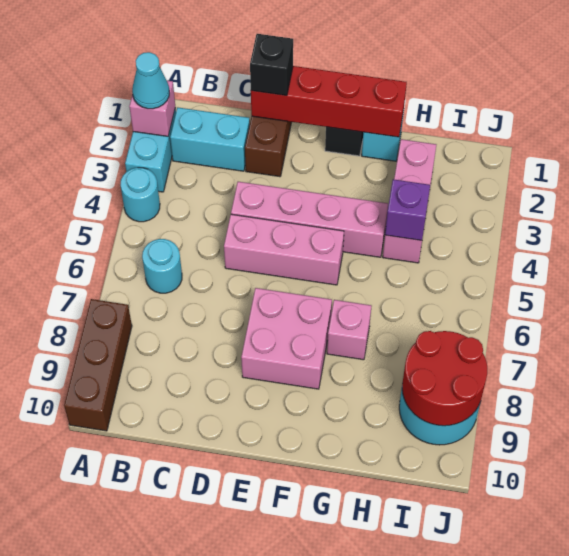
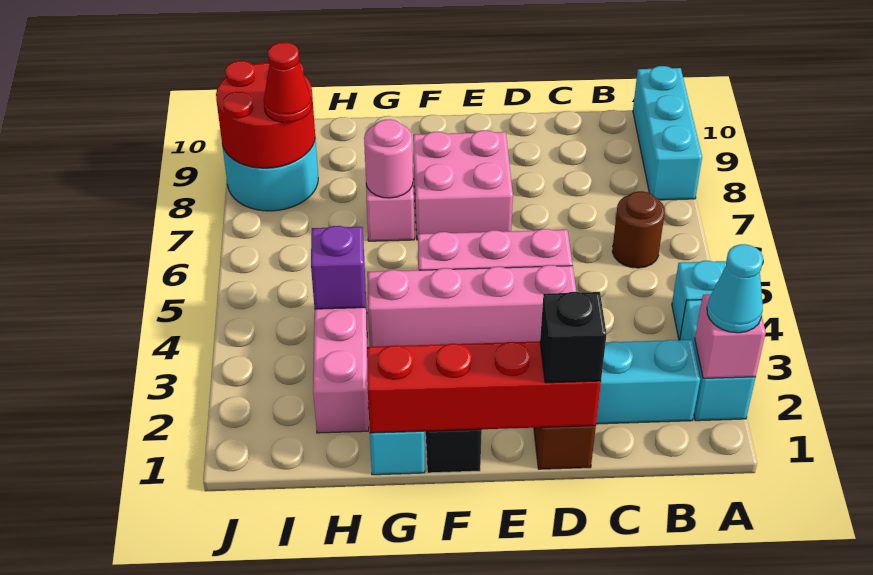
cyan 1x1 round brick [120,168,160,222] -> cyan 1x1 brick [672,261,726,340]
brown 1x3 brick [64,299,132,431] -> cyan 1x3 brick [633,66,702,200]
cyan 1x1 round brick [142,239,182,293] -> brown 1x1 round brick [612,191,665,268]
none -> pink 1x1 round brick [364,120,413,198]
none -> red 1x1 cone [264,42,312,123]

